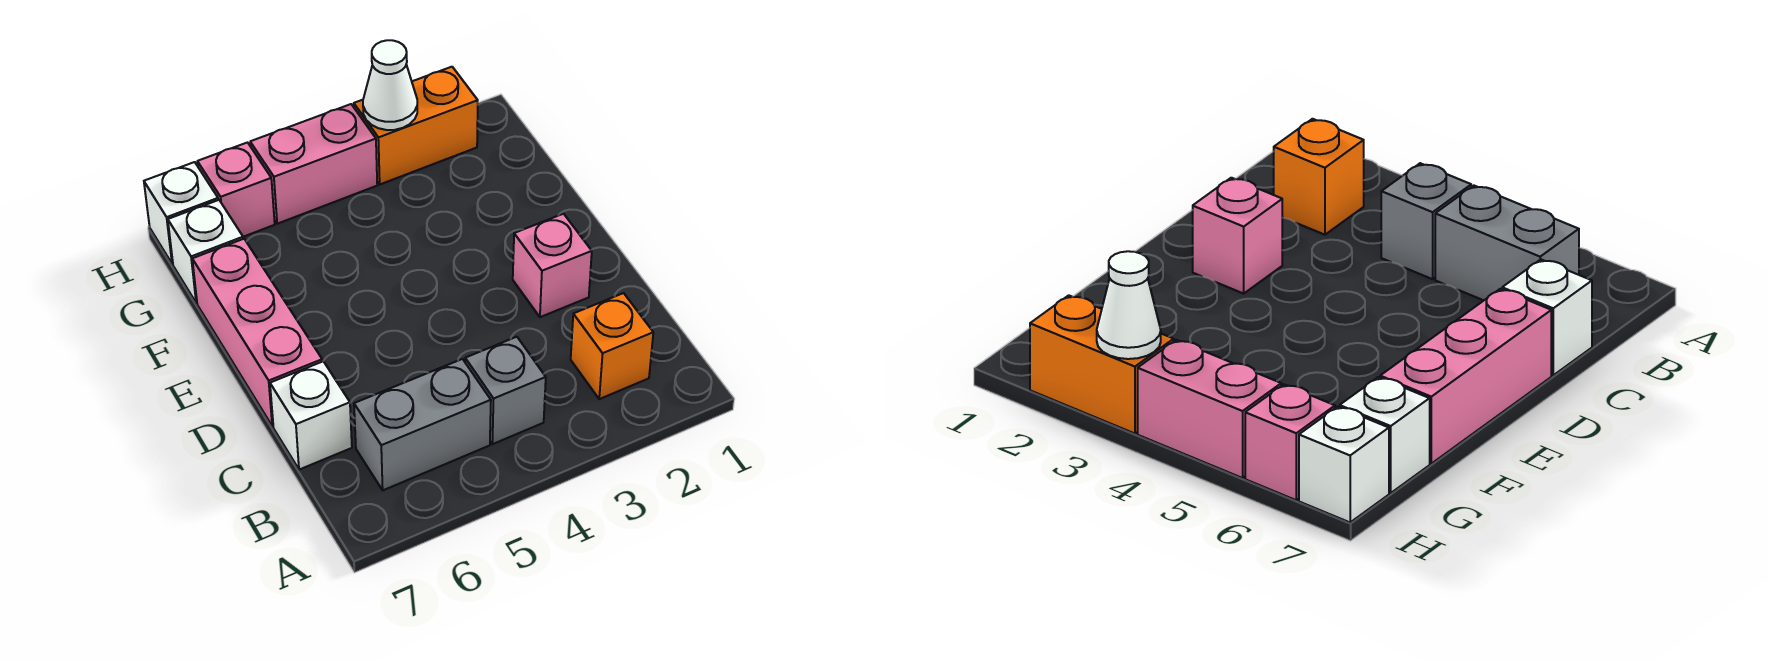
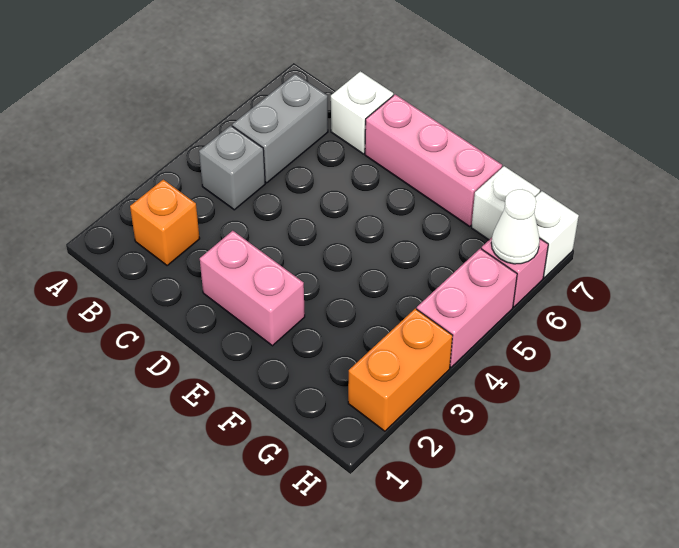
pink 1x1 brick [513,214,592,317] -> pink 1x2 brick [200,231,305,346]
white 1x1 cone [363,40,417,130] -> white 1x1 cone moved to [491,189,540,264]

